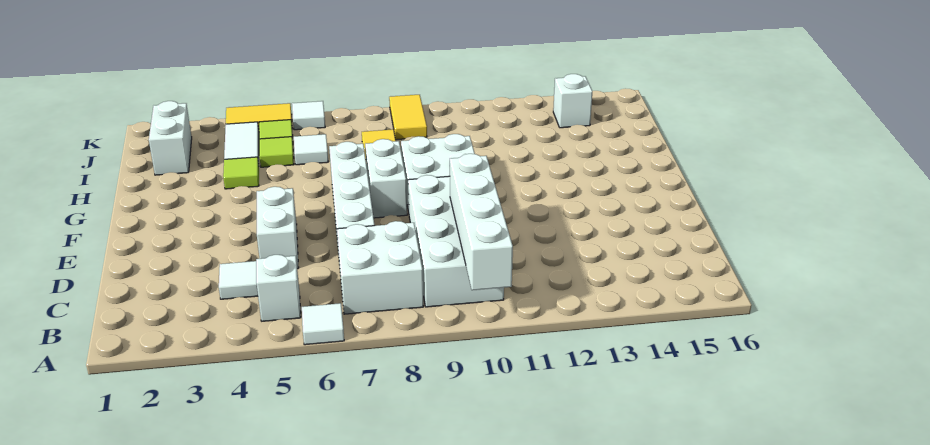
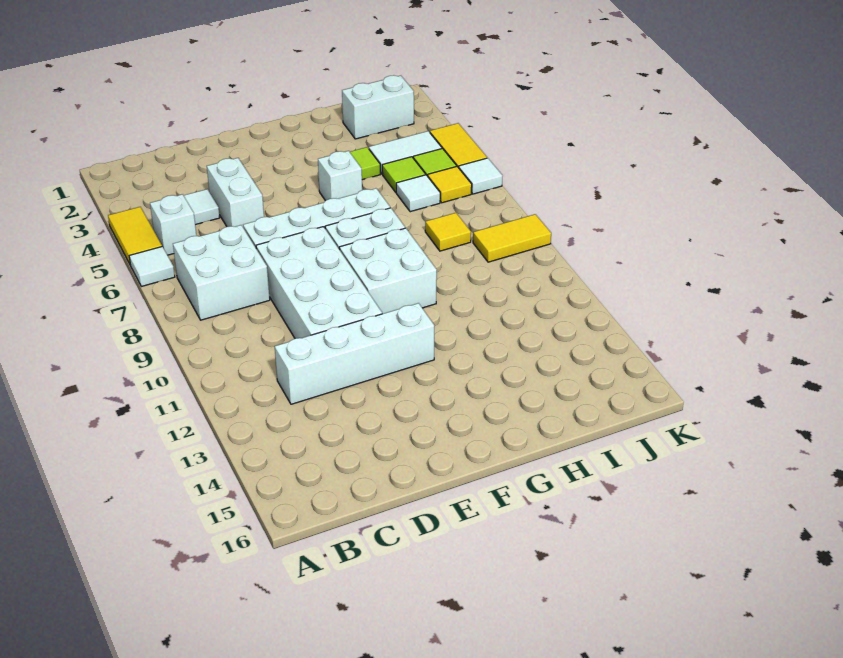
none -> yellow 1x2 tile [108,207,162,264]
white 1x4 brick [449,154,513,290] -> white 1x4 brick moved to [275,303,434,404]
white 2x4 brick [408,175,504,307] -> white 2x4 brick turned to [256,227,382,339]
white 1x2 brick [257,187,299,269] -> white 1x2 brick turned to [207,158,264,227]
none -> yellow 1x1 tile [428,167,472,203]
white 1x1 brick [553,74,592,128] -> white 1x1 brick moved to [318,151,362,201]

